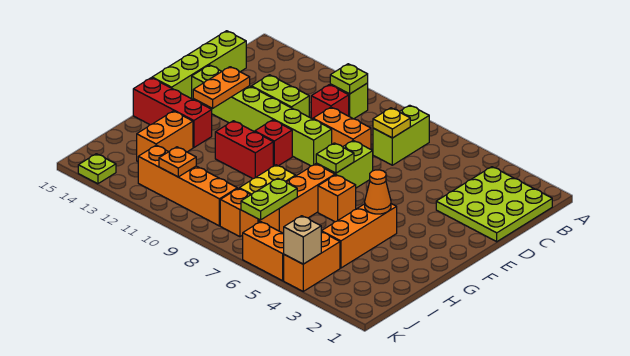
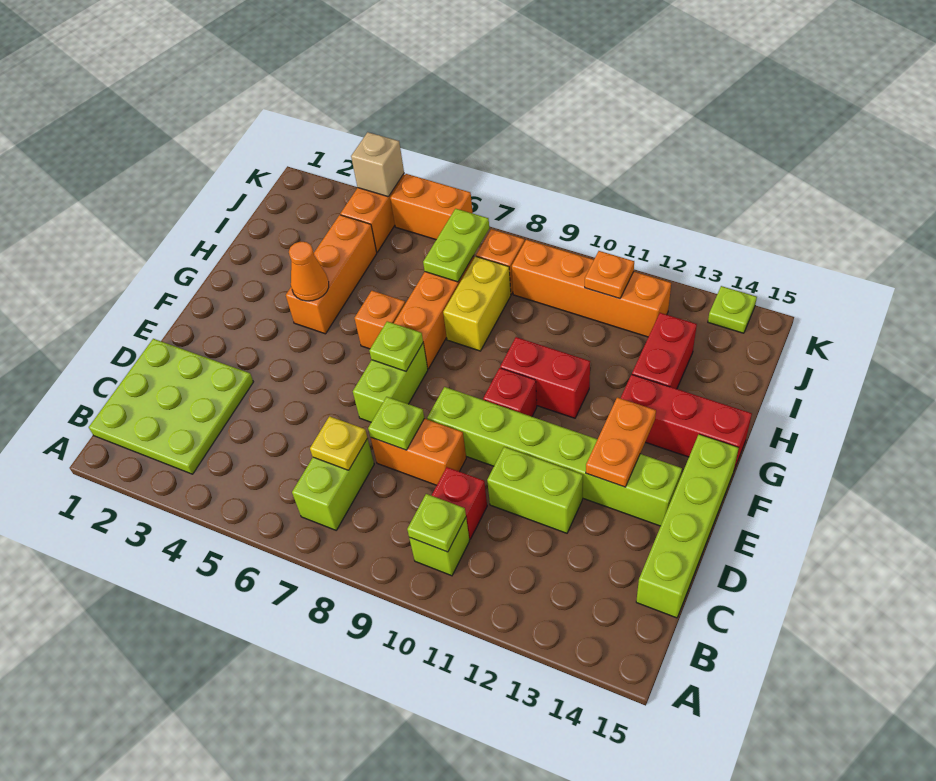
none -> lime 1x1 plate [368,397,424,450]
orange 1x2 brick [137,111,193,161] -> red 1x2 brick [632,313,697,389]

